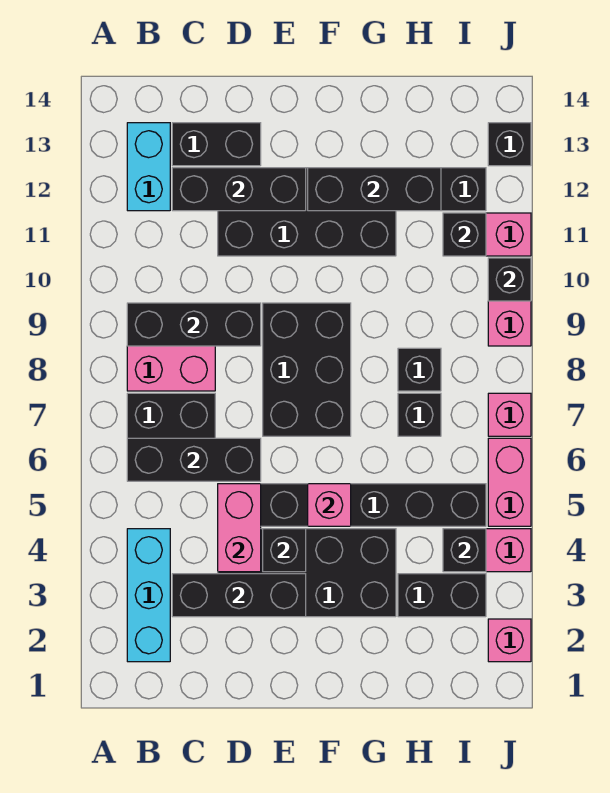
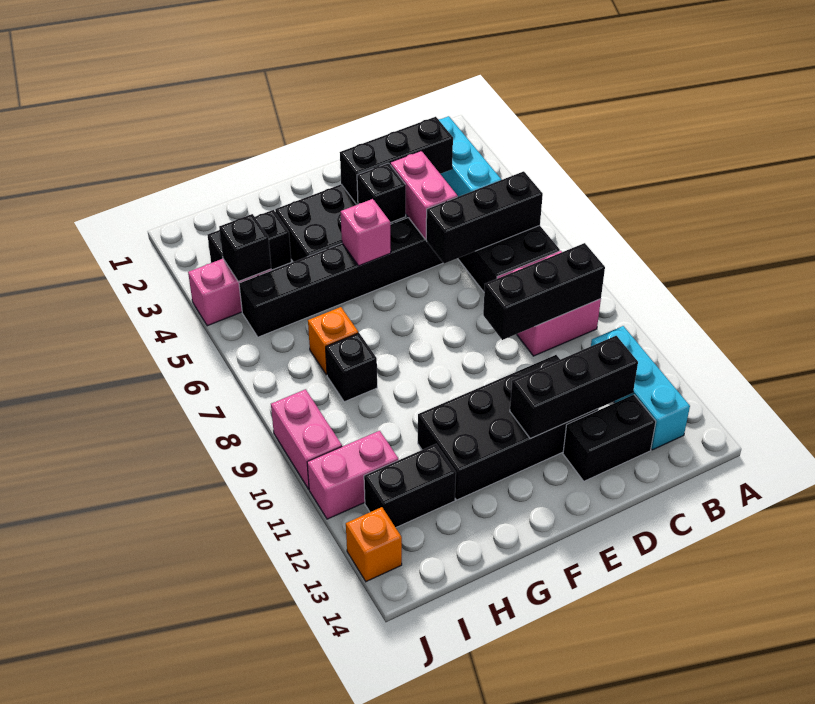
cyan 1x2 brick [127,123,170,211] -> cyan 1x3 brick [591,326,690,450]
black 2x3 brick [263,303,351,436] -> none
black 1x3 brick [308,168,441,211] -> none
black 1x1 brick [398,393,441,436] -> orange 1x1 brick [308,307,358,375]
black 1x1 brick [443,213,486,256] -> none
pink 1x1 brick [488,619,531,662] -> none
pink 1x2 brick [488,438,531,526] -> none
pink 1x1 brick [488,393,531,436] -> none
black 1x1 brick [488,258,531,301] -> none
black 1x1 brick [488,123,531,166] -> orange 1x1 brick [346,507,402,582]

